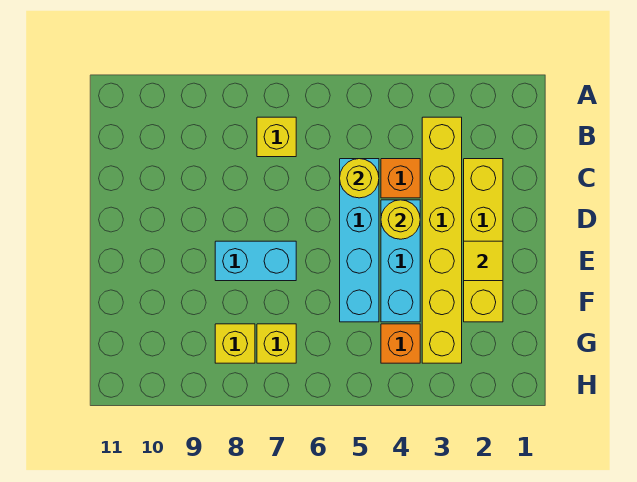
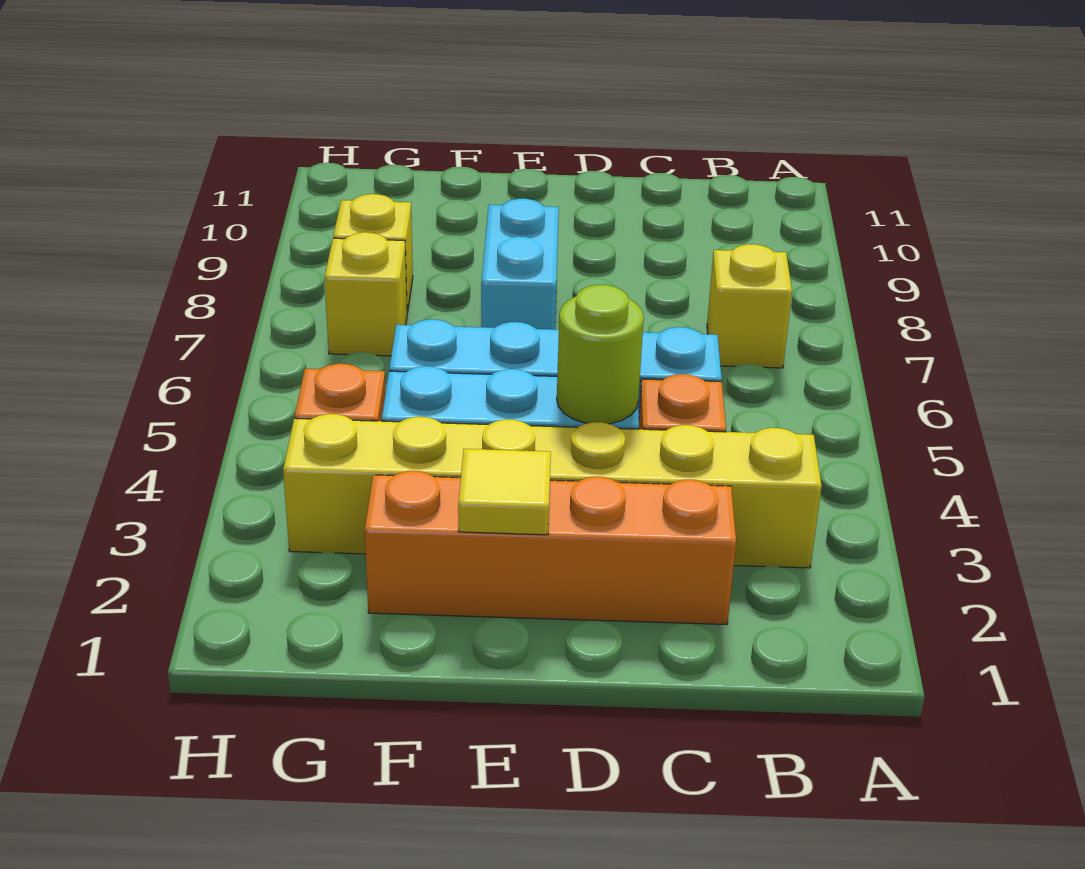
yellow 1x4 brick [464,159,503,322] -> orange 1x4 brick [365,471,736,625]
yellow 1x1 round brick [340,159,379,198] -> none
yellow 1x1 round brick [381,200,420,239] -> lime 1x1 round brick [557,285,644,424]

